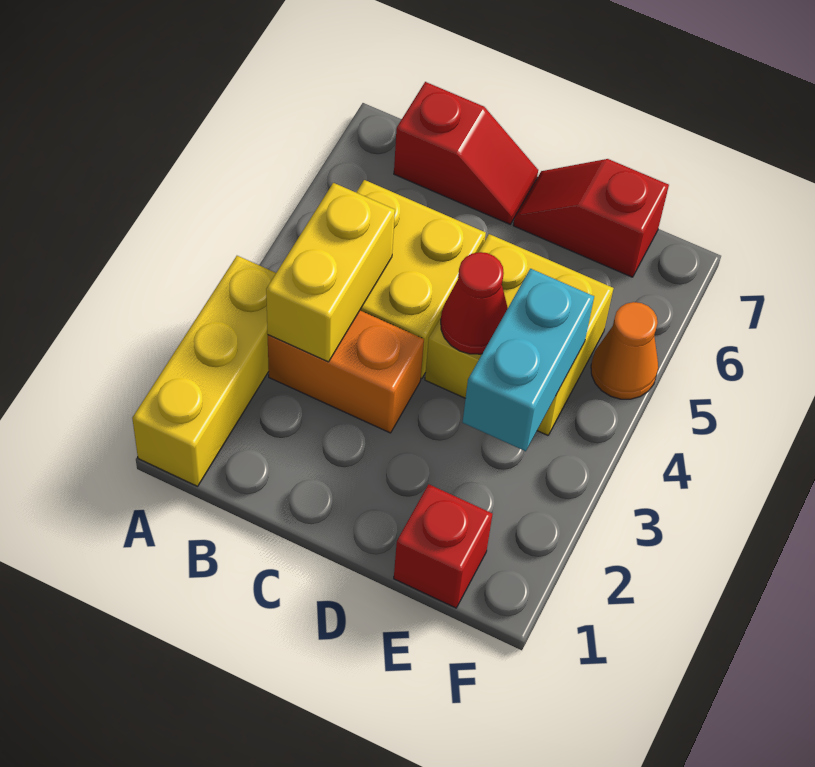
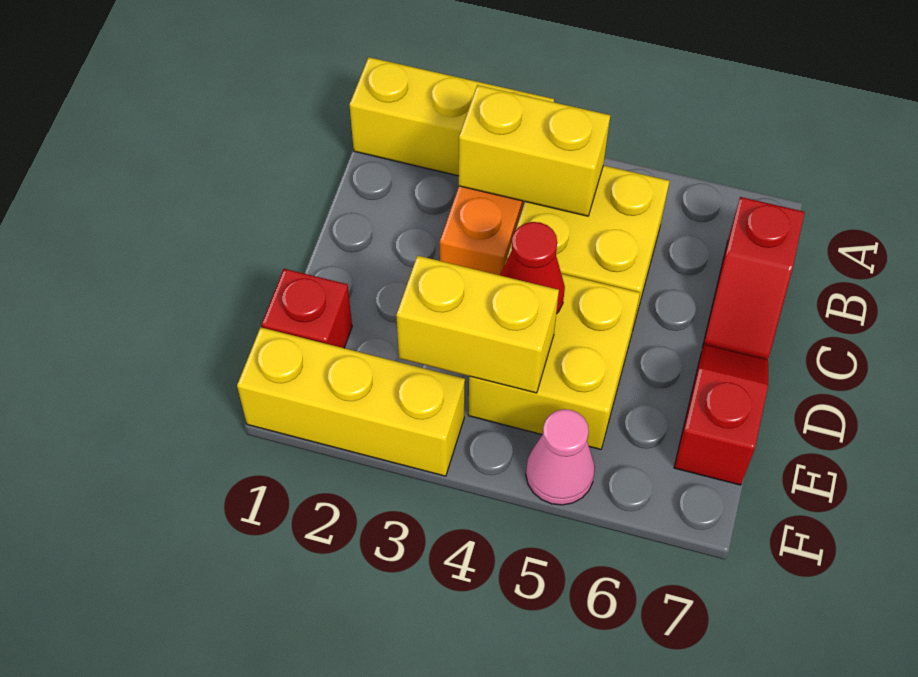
cyan 1x2 brick [463,269,594,451] -> yellow 1x2 brick [396,256,559,393]
none -> yellow 1x3 brick [237,327,465,476]
orange 1x1 cone [591,302,658,399] -> pink 1x1 cone [526,409,595,505]

